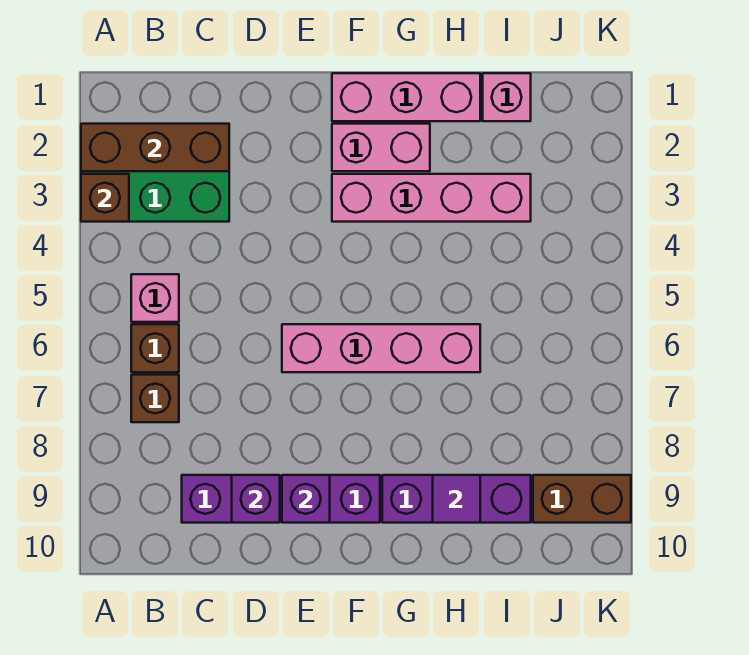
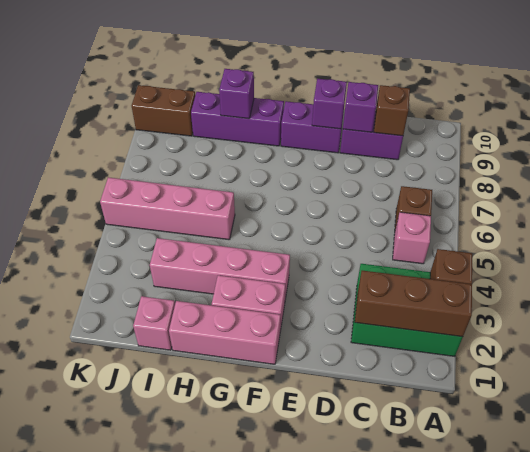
brown 1x1 brick [131,375,179,422] -> brown 1x1 brick moved to [374,85,410,136]
pink 1x4 brick [282,324,480,372] -> pink 1x4 brick moved to [100,177,235,240]
purple 1x1 tile [433,475,480,523] -> purple 1x1 brick [219,69,254,119]

